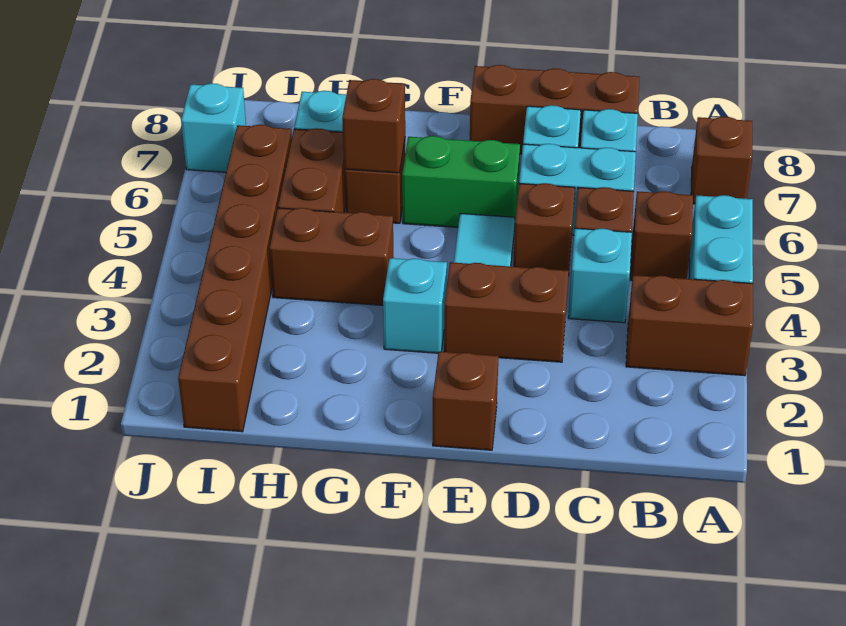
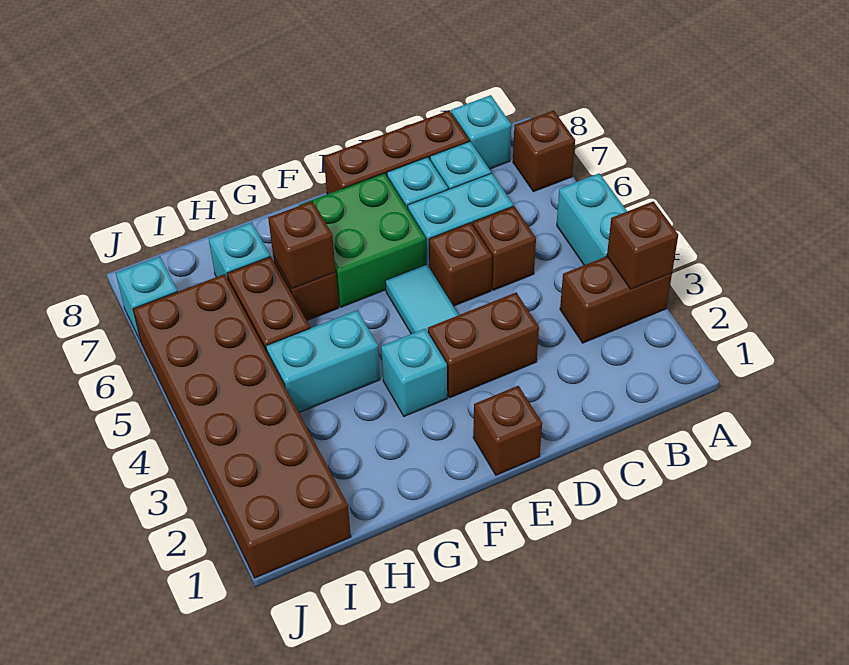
brown 1x1 brick [630,191,693,281] -> brown 1x1 brick moved to [607,201,678,289]
cyan 1x1 brick [568,228,632,323] -> cyan 1x1 brick moved to [451,95,511,169]
green 1x2 brick [402,136,520,229] -> green 2x2 brick [299,173,426,307]
brown 1x2 brick [269,208,394,305] -> cyan 1x2 brick [266,310,380,413]
brown 1x6 brick [178,125,292,432] -> brown 2x6 brick [133,274,351,578]

